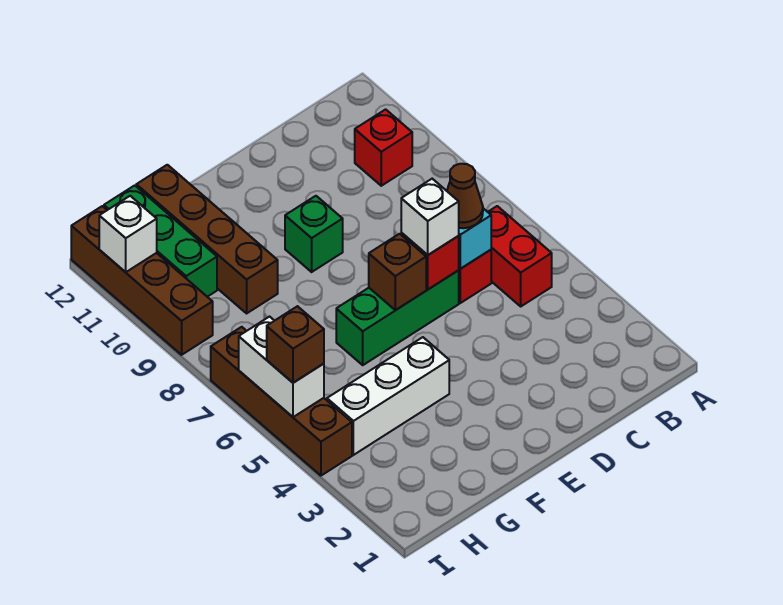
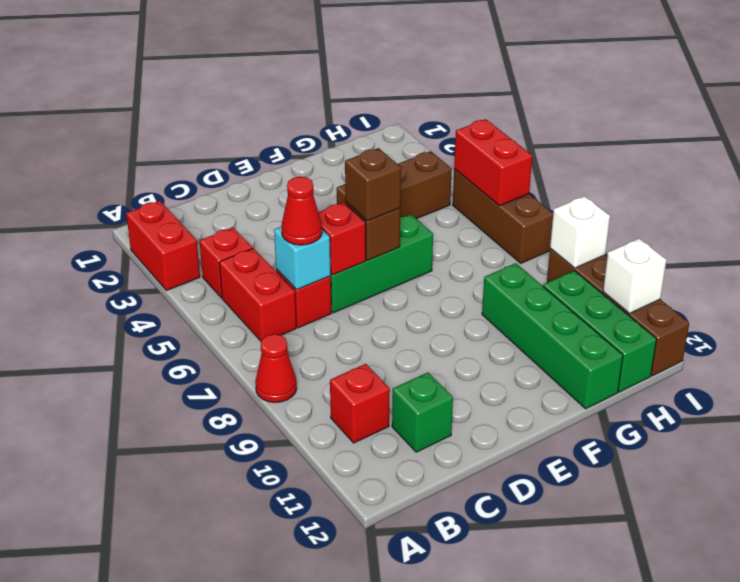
none -> red 1x2 brick [126,201,200,291]
none -> red 1x1 cone [255,334,297,402]
none -> red 1x1 brick [200,228,252,298]
brown 1x1 cone [447,164,483,228] -> red 1x1 cone [281,177,322,245]
white 1x1 brick [401,179,459,255] -> white 1x1 brick moved to [550,196,610,268]
green 1x1 brick [285,196,343,272] -> green 1x1 brick moved to [392,373,453,452]
white 1x3 brick [327,337,449,455] -> brown 1x3 brick [337,151,452,219]
brown 1x4 brick [136,165,278,313] -> green 1x4 brick [482,263,623,409]
brown 1x4 brick [211,327,352,476] -> brown 1x3 brick [453,169,553,263]
white 1x2 brick [239,317,324,417] -> red 1x2 brick [454,119,532,206]
brown 1x1 brick [267,306,324,383] -> brown 1x1 brick moved to [345,148,401,221]

